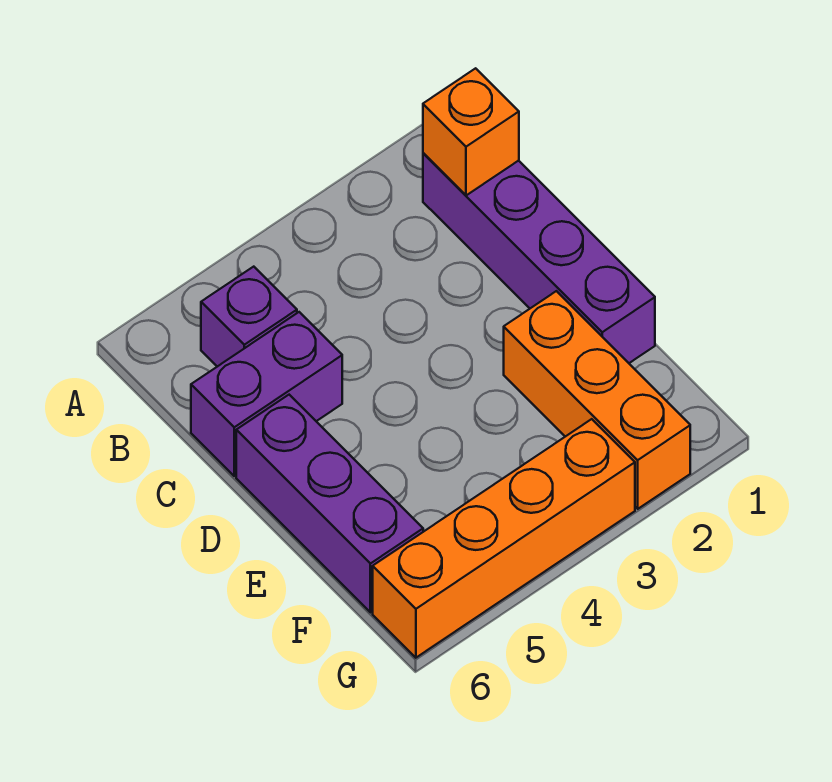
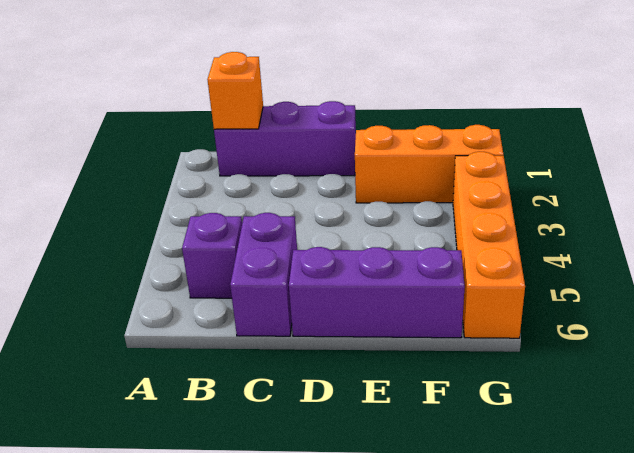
purple 1x4 brick [423,153,655,363] -> purple 1x3 brick [214,101,356,176]

